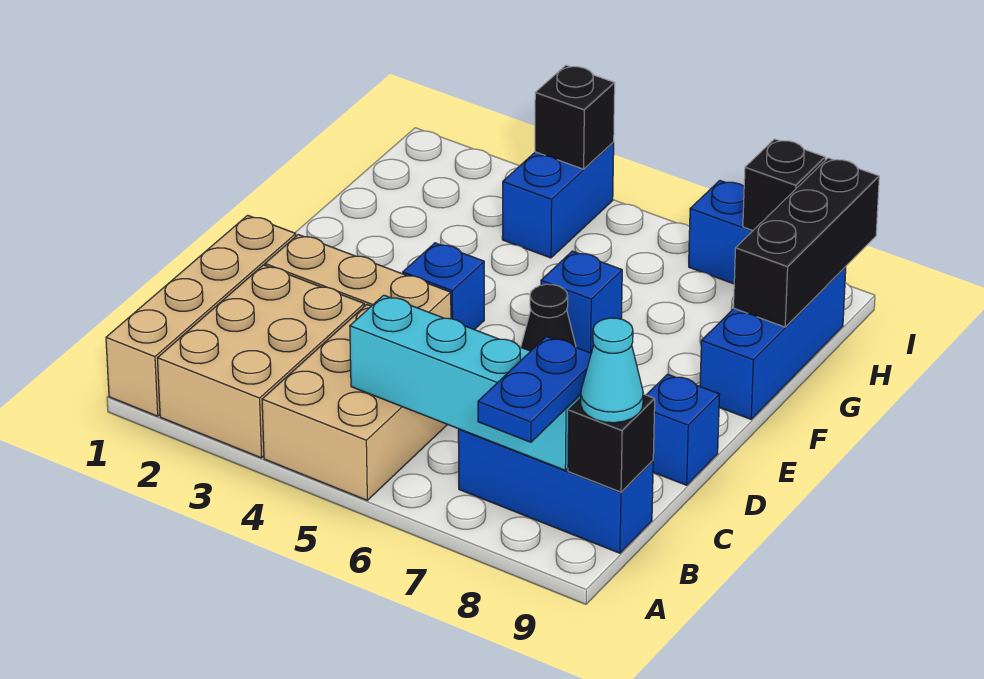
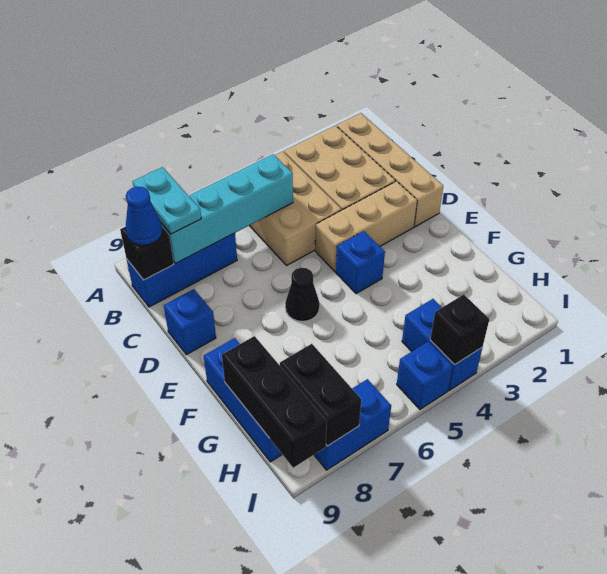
blue 1x2 plate [478,336,591,442] -> cyan 1x2 plate [133,167,201,234]
cyan 1x1 cone [581,318,643,423] -> blue 1x1 cone [126,187,162,245]
blue 1x1 brick [541,251,622,353] -> blue 1x1 brick moved to [397,341,453,409]
black 1x1 brick [743,139,825,231] -> black 1x2 brick [280,344,361,446]

